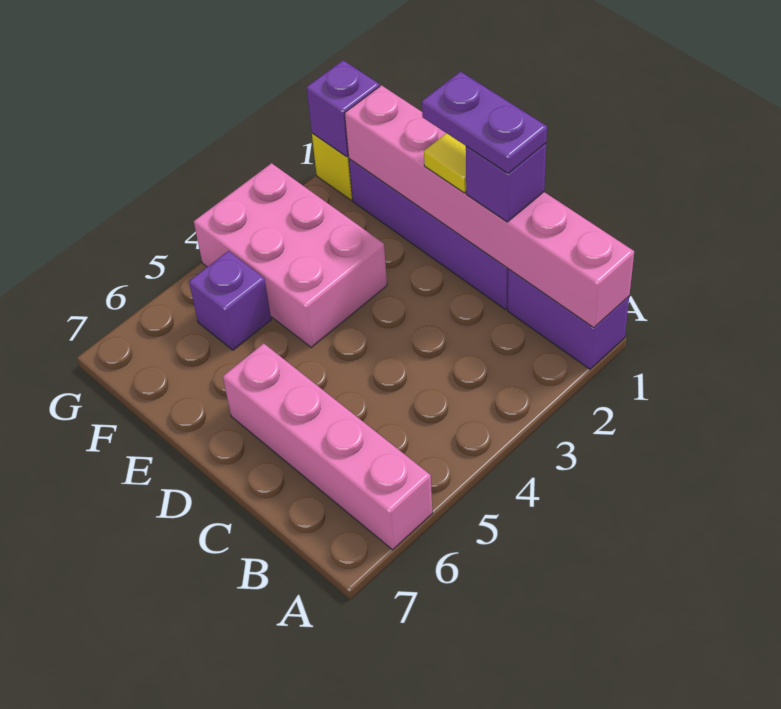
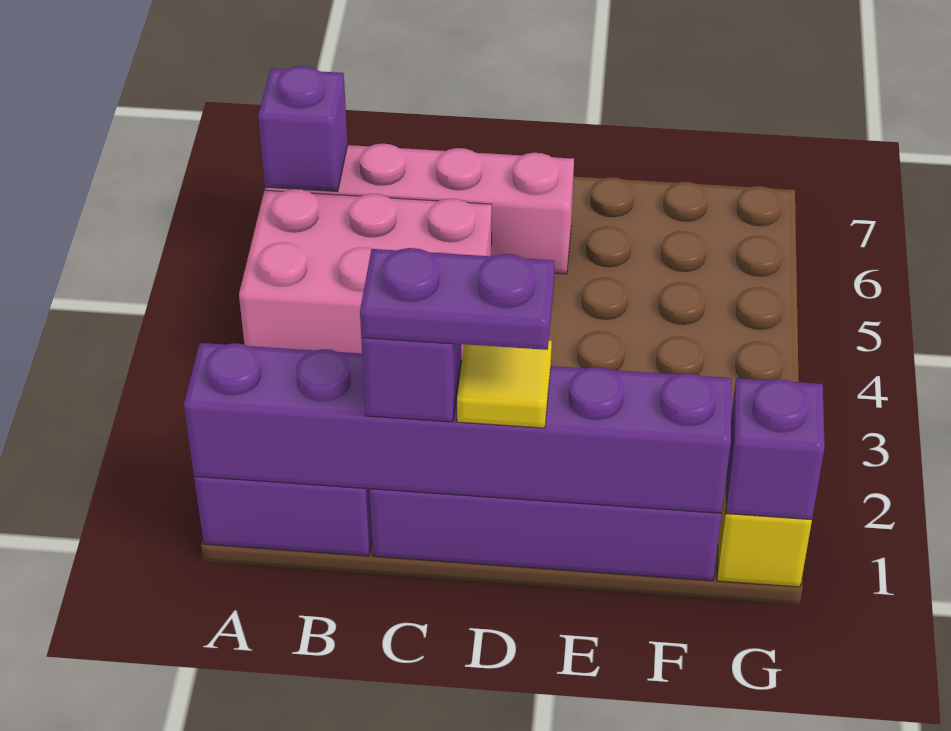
pink 1x6 brick [345,85,634,327] -> purple 1x6 brick [184,343,732,513]
pink 2x3 brick [194,163,387,347] -> pink 2x3 brick moved to [239,189,492,360]
purple 1x1 brick [189,251,271,350] -> purple 1x1 brick moved to [258,66,348,192]

